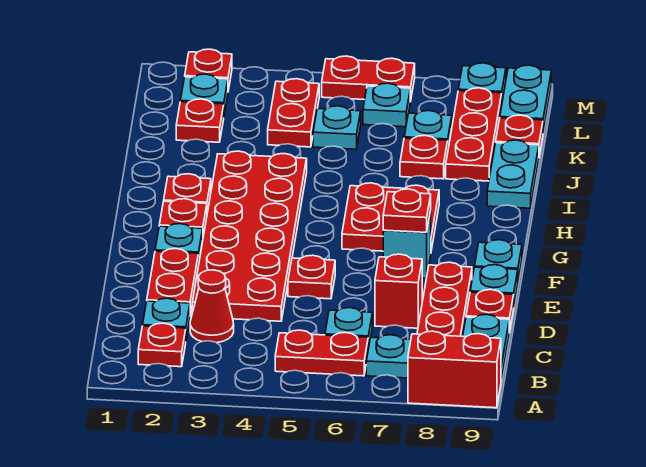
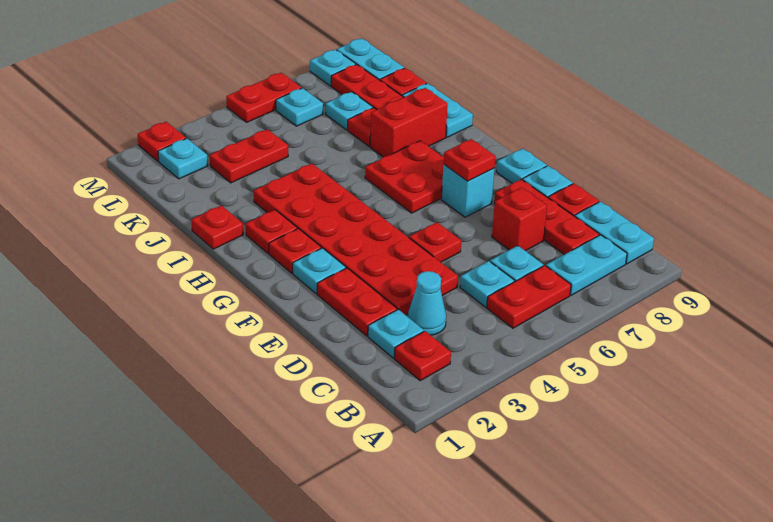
red 1x2 brick [408,331,501,408] -> red 1x2 brick moved to [370,88,448,157]
red 1x1 cone [190,270,234,343] -> cyan 1x1 cone [408,271,446,335]
red 1x1 plate [176,99,224,142] -> red 1x1 plate moved to [191,205,243,249]
red 1x2 plate [268,79,319,147] -> red 1x2 plate turned to [210,129,288,183]
cyan 1x1 plate [313,106,361,149] -> cyan 1x1 plate moved to [460,261,515,307]

